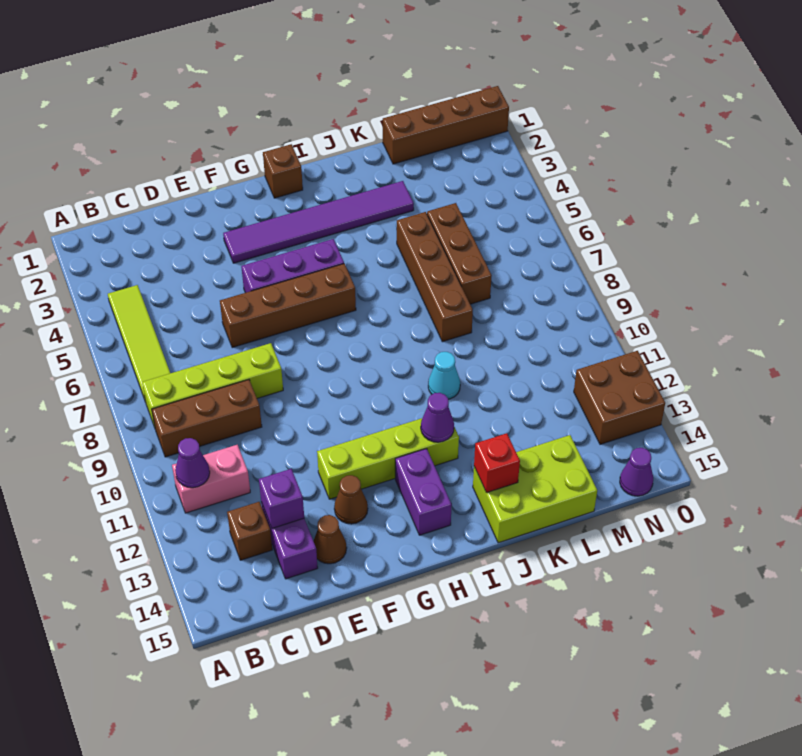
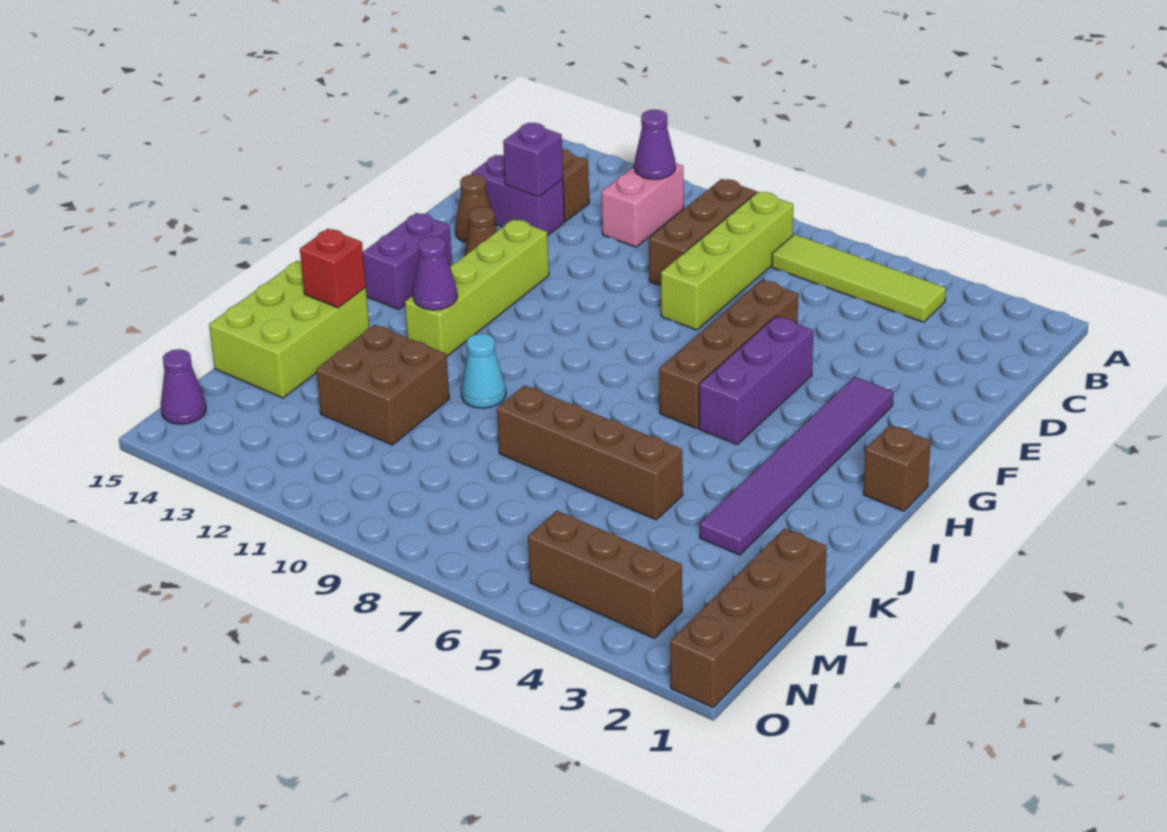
purple 1x2 brick [395,449,452,535] -> purple 1x2 brick turned to [363,213,452,310]
brown 1x3 brick [427,203,492,304] -> brown 1x3 brick moved to [528,511,682,638]
brown 2x2 brick [574,351,665,444] -> brown 2x2 brick moved to [316,325,449,445]

